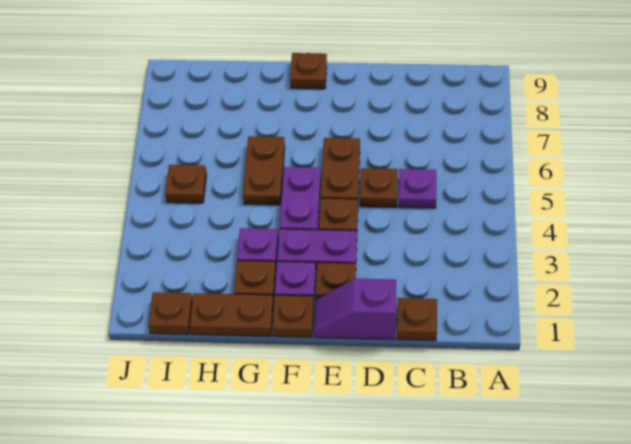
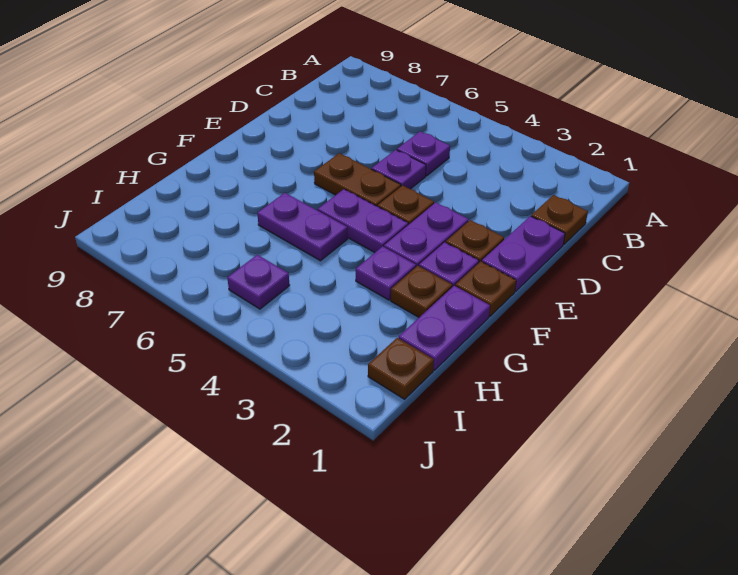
purple 1x2 slope [314,278,396,340] -> purple 1x2 plate [482,216,565,291]
brown 1x1 plate [360,168,398,207] -> purple 1x1 plate [372,150,426,189]
brown 1x1 plate [290,53,327,89] -> none
brown 1x2 plate [190,293,273,337] -> purple 1x2 plate [399,286,490,370]
brown 1x2 plate [243,136,285,205] -> purple 1x2 plate [257,193,348,261]
brown 1x1 plate [165,165,207,203] -> purple 1x1 plate [227,255,290,309]

